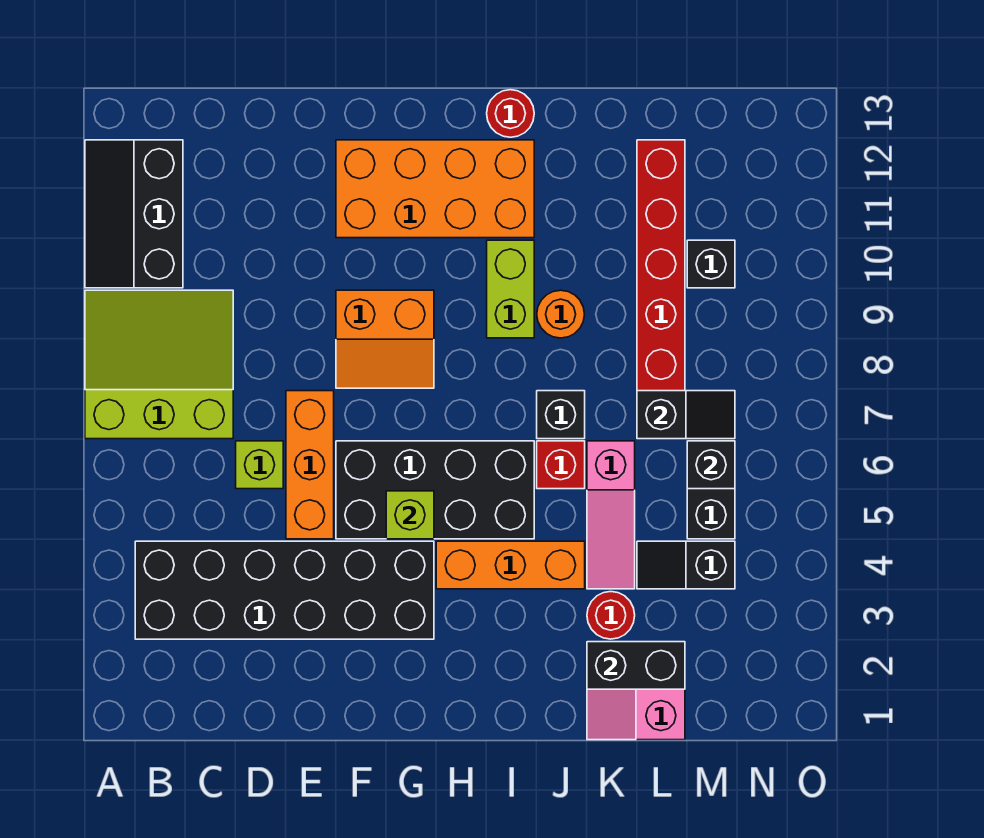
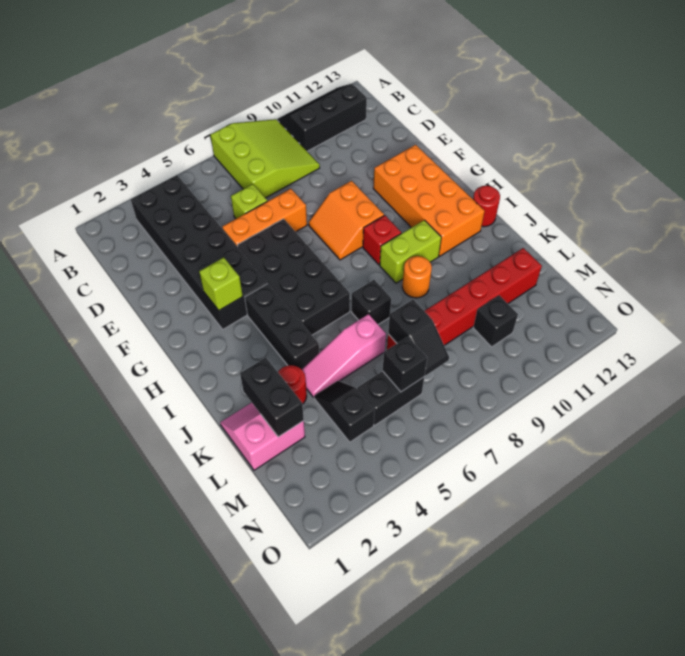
lime 1x1 brick [386,491,434,539] -> lime 1x1 brick moved to [199,257,243,310]
orange 1x3 brick [436,541,585,589] -> black 1x3 brick [245,284,319,369]
red 1x1 brick [537,441,585,489] -> red 1x1 brick moved to [363,215,401,265]

